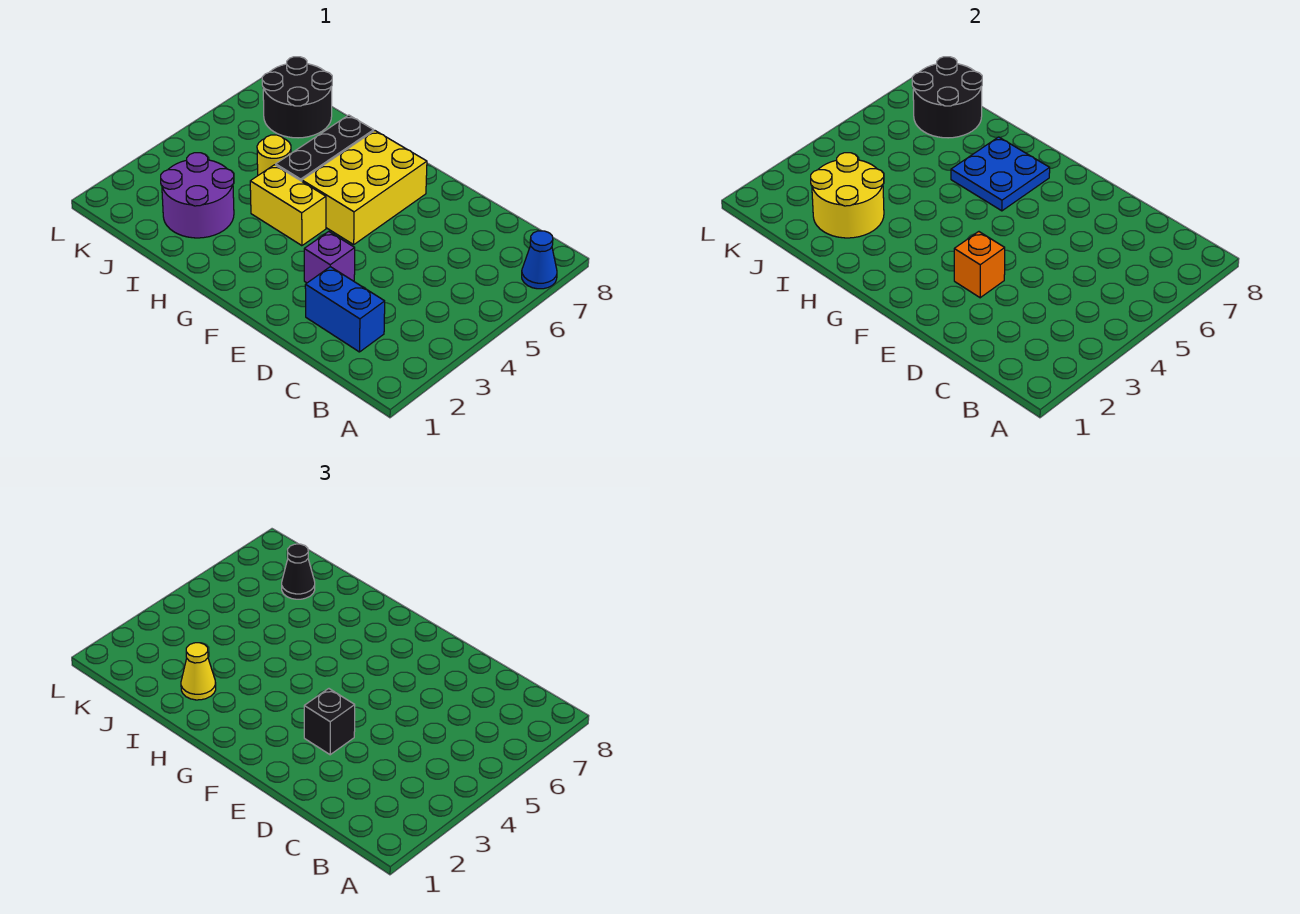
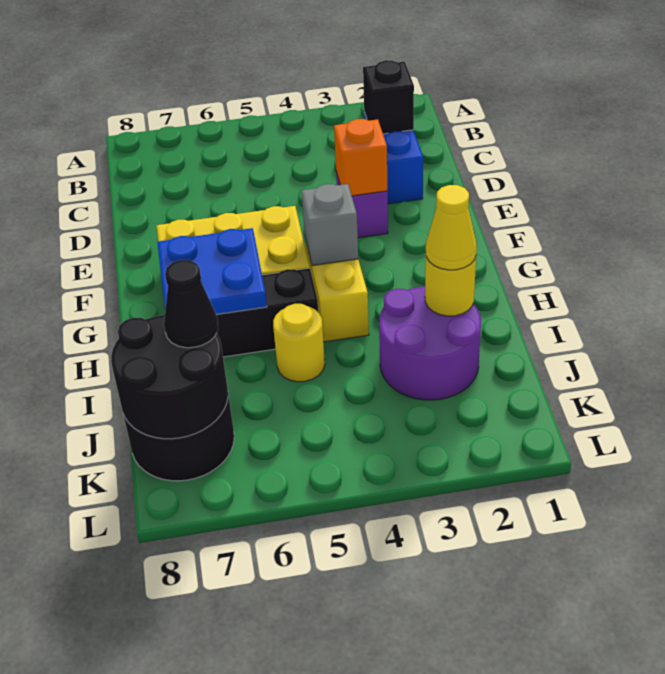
blue 1x1 cone [522,231,557,289] -> none
black 1x1 brick [304,689,355,755] -> black 1x1 brick moved to [363,60,414,134]
none -> grey 1x1 brick [302,184,358,266]
yellow 2x2 round brick [811,153,884,238] -> yellow 1x1 round brick [425,257,476,316]

